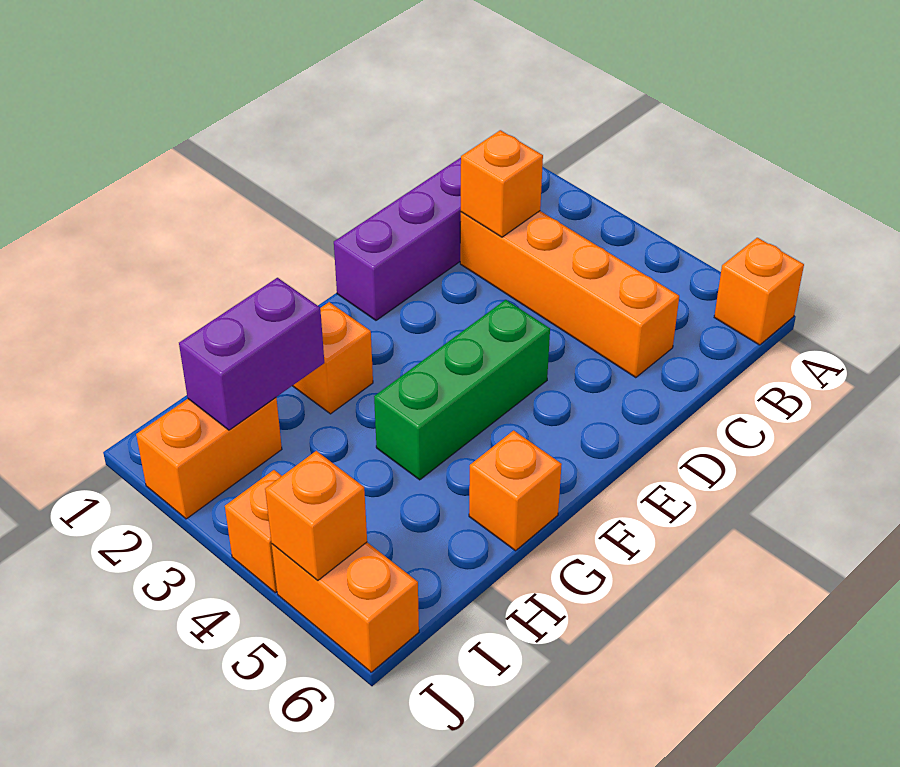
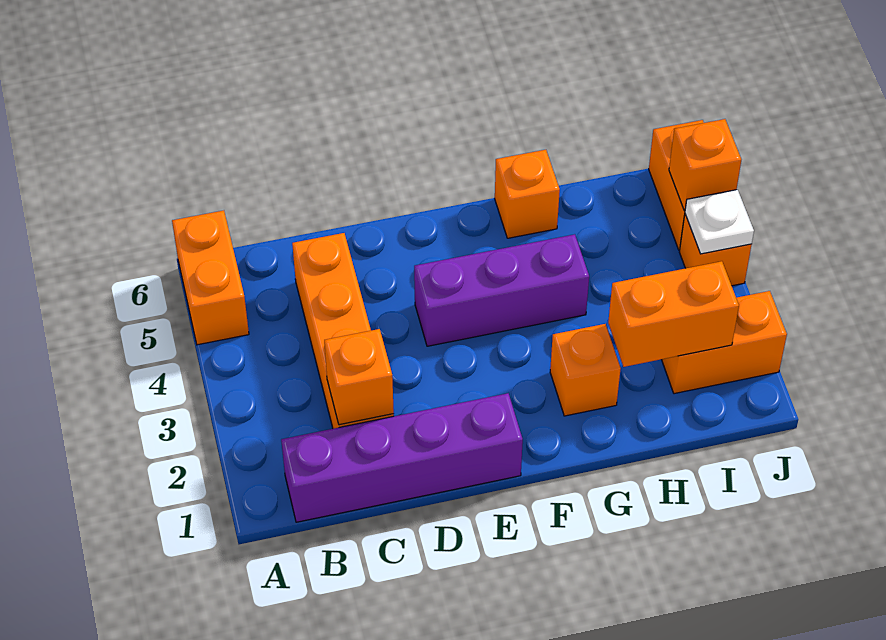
orange 1x1 brick [714,238,804,345] -> orange 1x2 brick [172,211,249,345]
green 1x3 brick [374,300,550,480] -> purple 1x3 brick [414,234,589,346]
purple 1x2 brick [179,278,324,430] -> orange 1x2 brick [608,261,739,367]
none -> white 1x1 plate [685,190,754,254]

